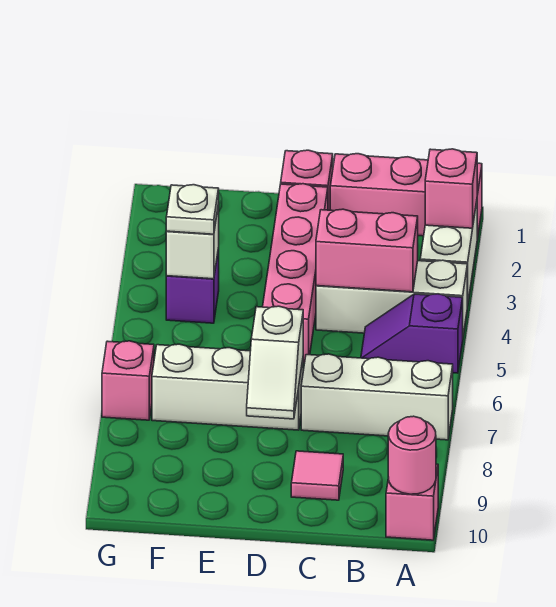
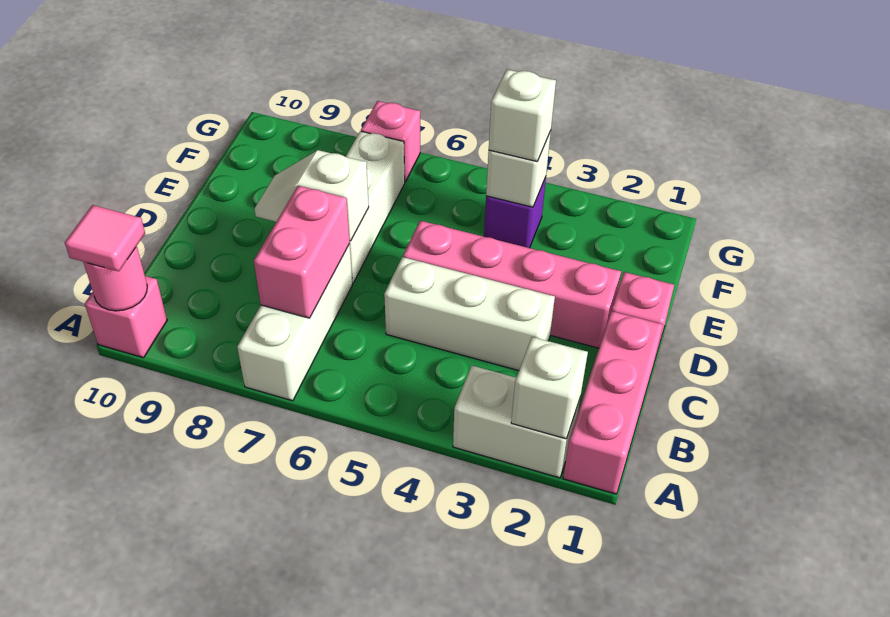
pink 1x1 brick [425,149,477,228] -> white 1x1 brick [511,337,588,439]
white 1x3 brick [316,260,467,335] -> white 1x3 brick turned to [384,257,555,371]
purple 1x2 slope [361,294,463,373] -> none
pink 1x2 brick [316,209,418,292] -> pink 1x2 brick moved to [254,186,350,318]
pink 1x1 tile [291,451,343,500] -> pink 1x1 tile moved to [65,205,145,271]
white 1x1 plate [166,185,219,234] -> white 1x1 brick [489,70,556,161]

